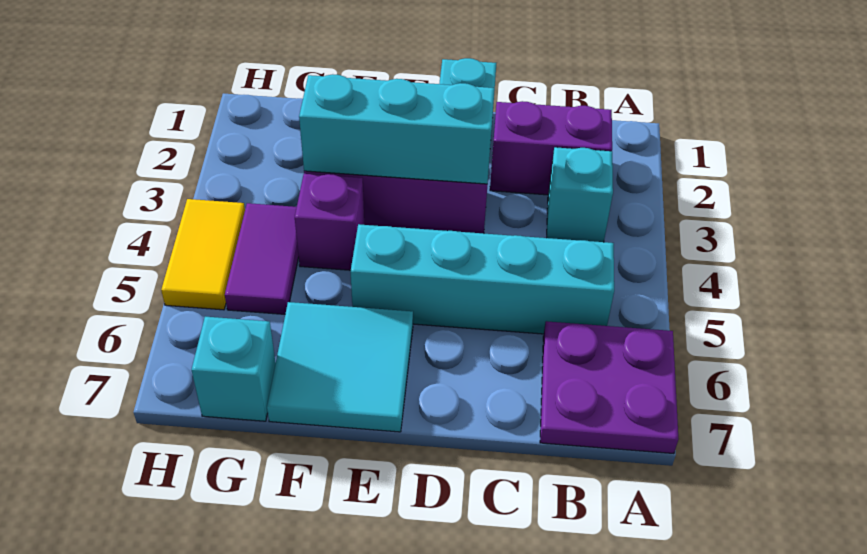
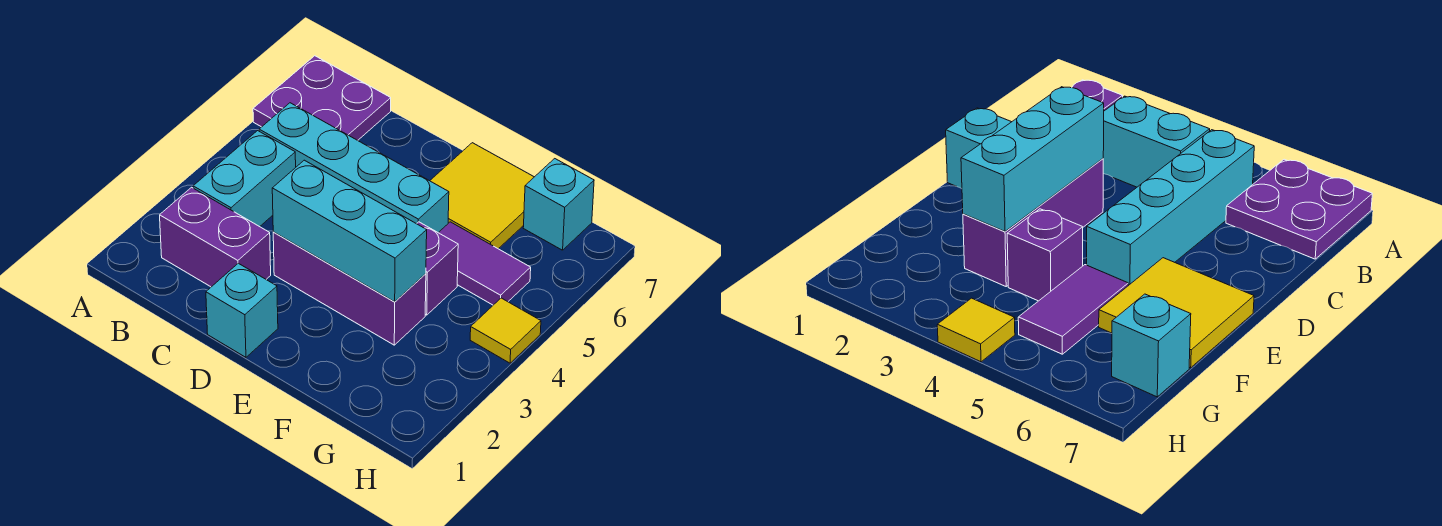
cyan 1x1 brick [547,147,613,242] -> cyan 1x2 brick [193,131,296,227]
cyan 2x2 tile [267,302,413,432] -> yellow 2x2 tile [430,143,534,249]
purple 1x2 tile [225,203,299,314] -> purple 1x2 tile turned to [439,222,531,305]
yellow 1x2 tile [161,199,245,310] -> yellow 1x1 tile [470,298,541,363]

